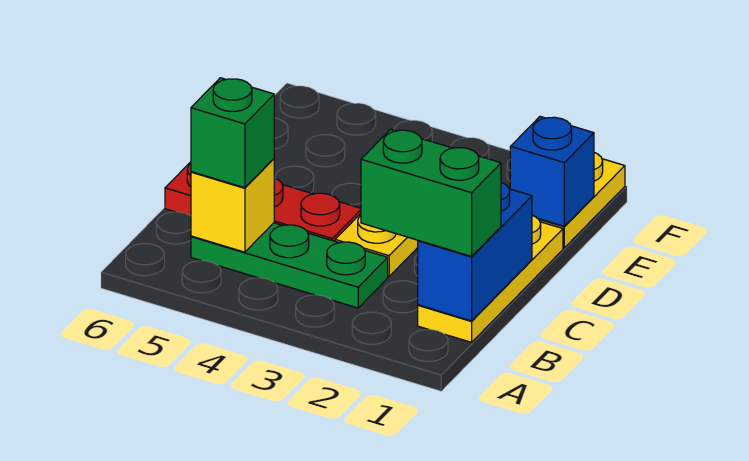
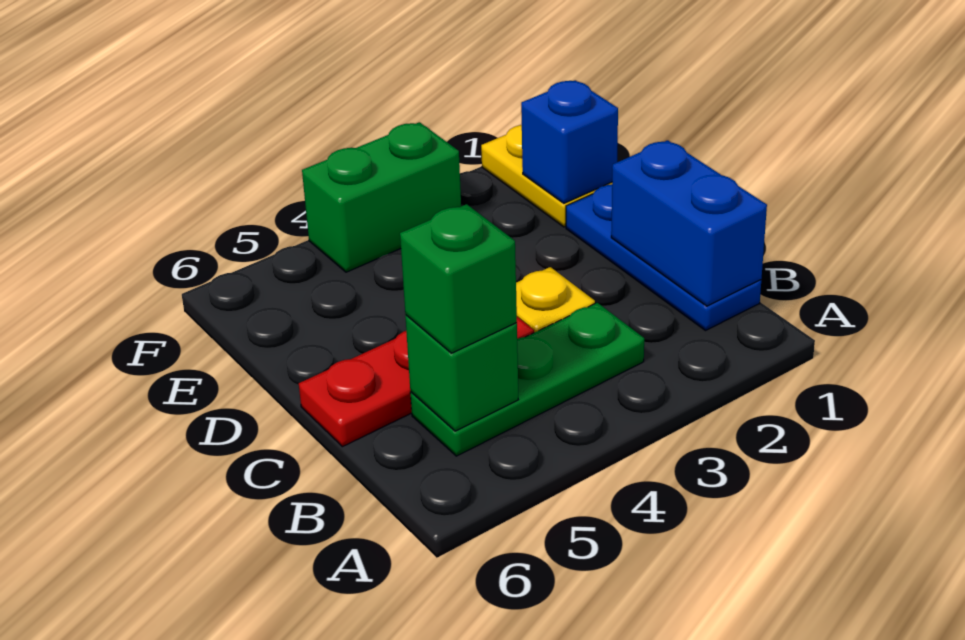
yellow 1x3 plate [418,215,563,342] -> blue 1x3 plate [566,184,761,330]
green 1x2 brick [361,129,501,256] -> green 1x2 brick moved to [302,122,461,272]
yellow 1x1 brick [191,159,274,252] -> green 1x1 brick [405,315,518,431]

